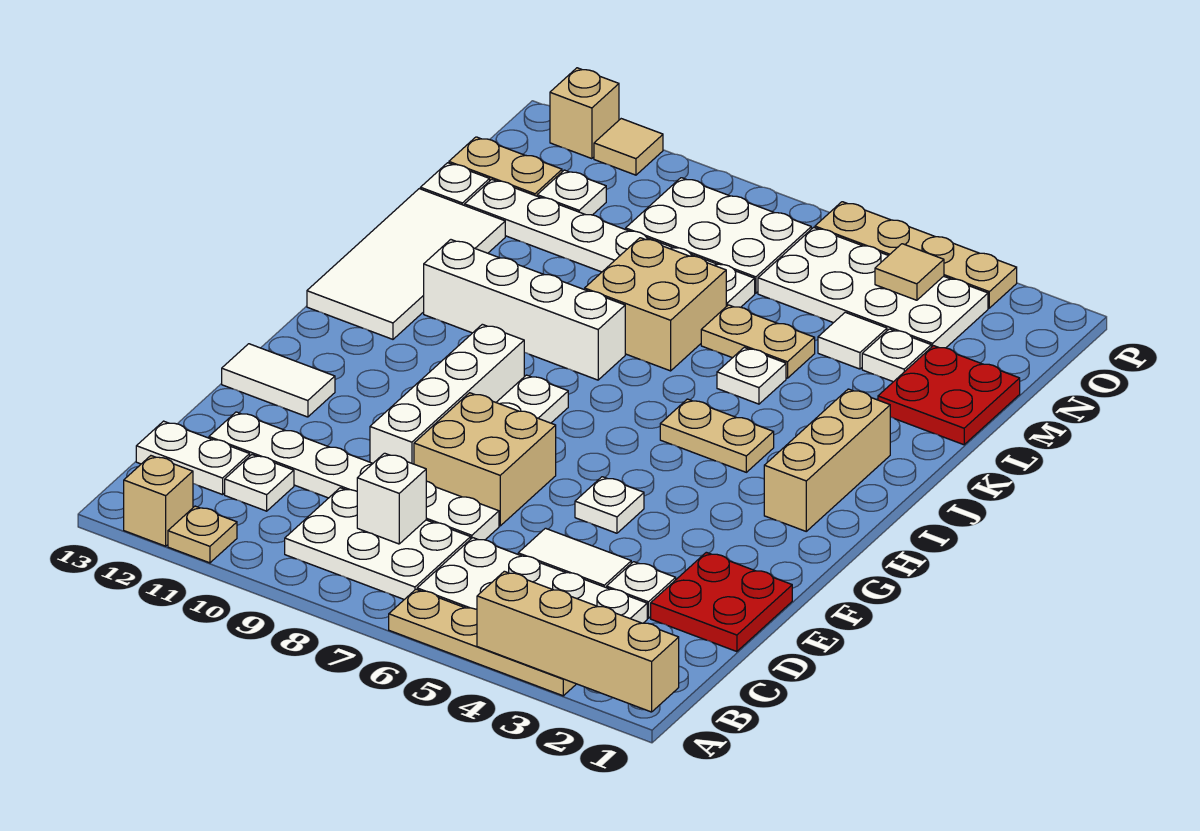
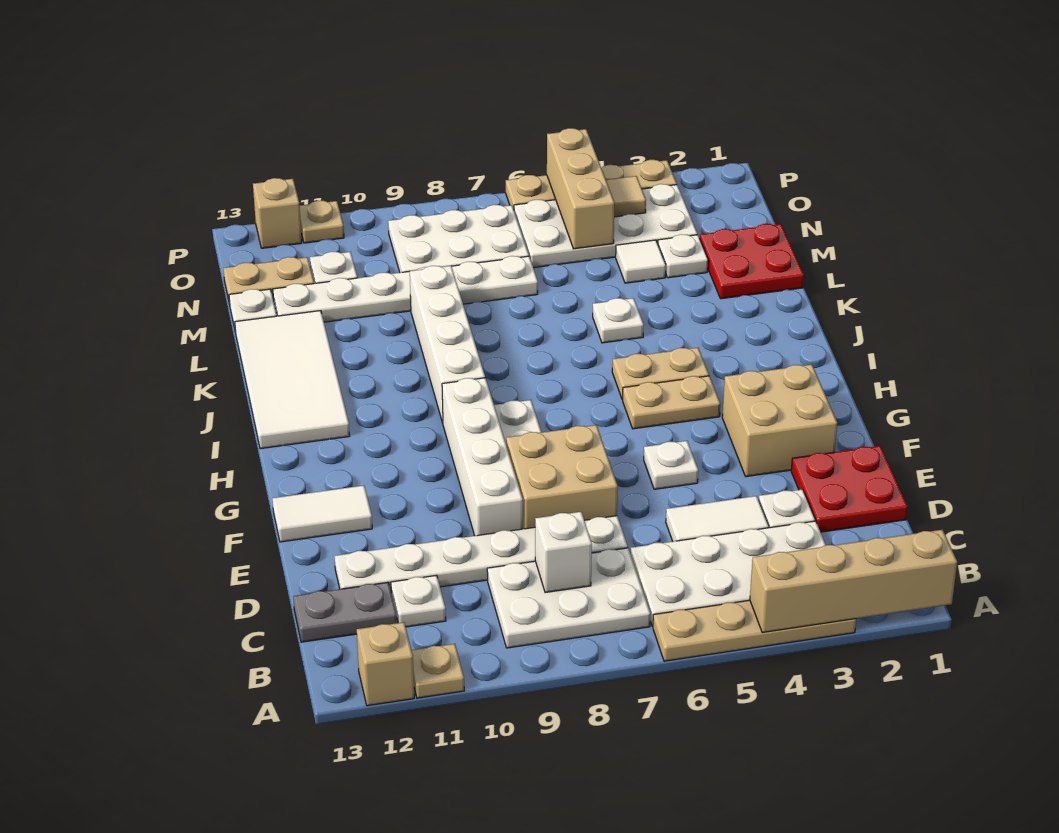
white 1x2 plate [136,421,250,495] -> grey 1x2 plate [293,582,397,642]
tan 1x3 brick [764,389,890,531] -> tan 1x3 brick moved to [547,128,614,249]
white 1x4 brick [424,240,625,380] -> white 1x4 brick turned to [410,266,485,423]
tan 2x2 brick [585,238,726,371] -> tan 2x2 brick moved to [722,365,837,477]
tan 1x2 plate [701,305,815,378] -> tan 1x2 plate moved to [623,376,720,429]
tan 1x1 tile [594,119,663,175] -> tan 1x1 plate [300,201,344,243]

